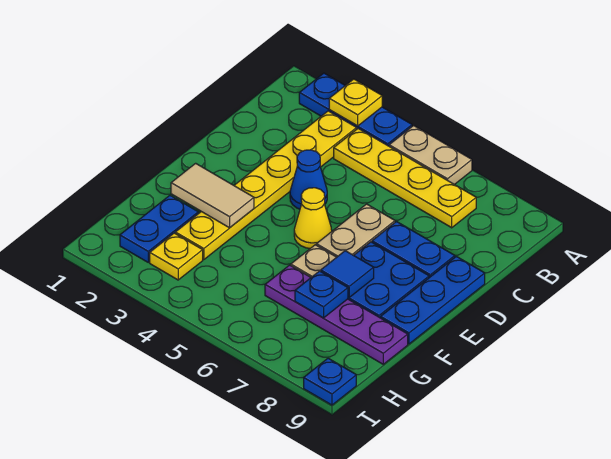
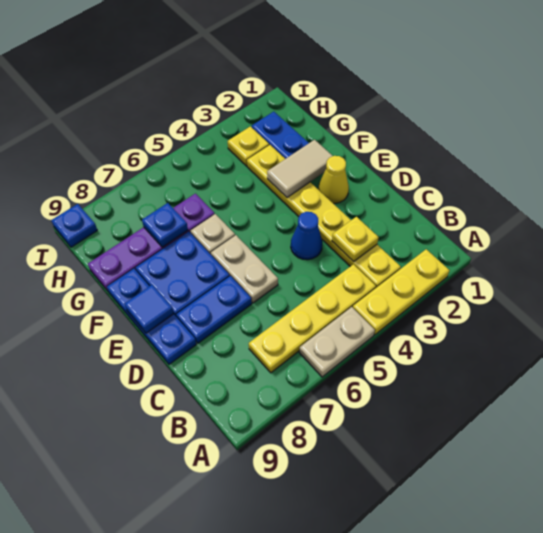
blue 1x3 plate [299,73,412,146] -> yellow 1x3 plate [353,249,450,335]
yellow 1x1 plate [329,79,382,126] -> yellow 1x1 plate moved to [332,217,379,262]
yellow 1x1 cone [294,188,332,248] -> yellow 1x1 cone moved to [318,156,349,203]
blue 1x1 tile [321,251,374,298] -> blue 1x1 tile moved to [125,285,174,333]

